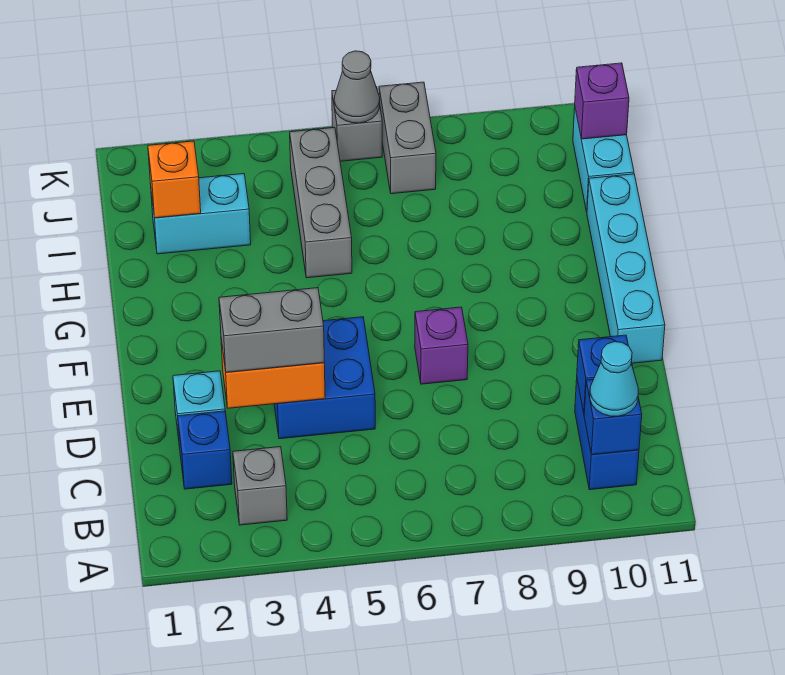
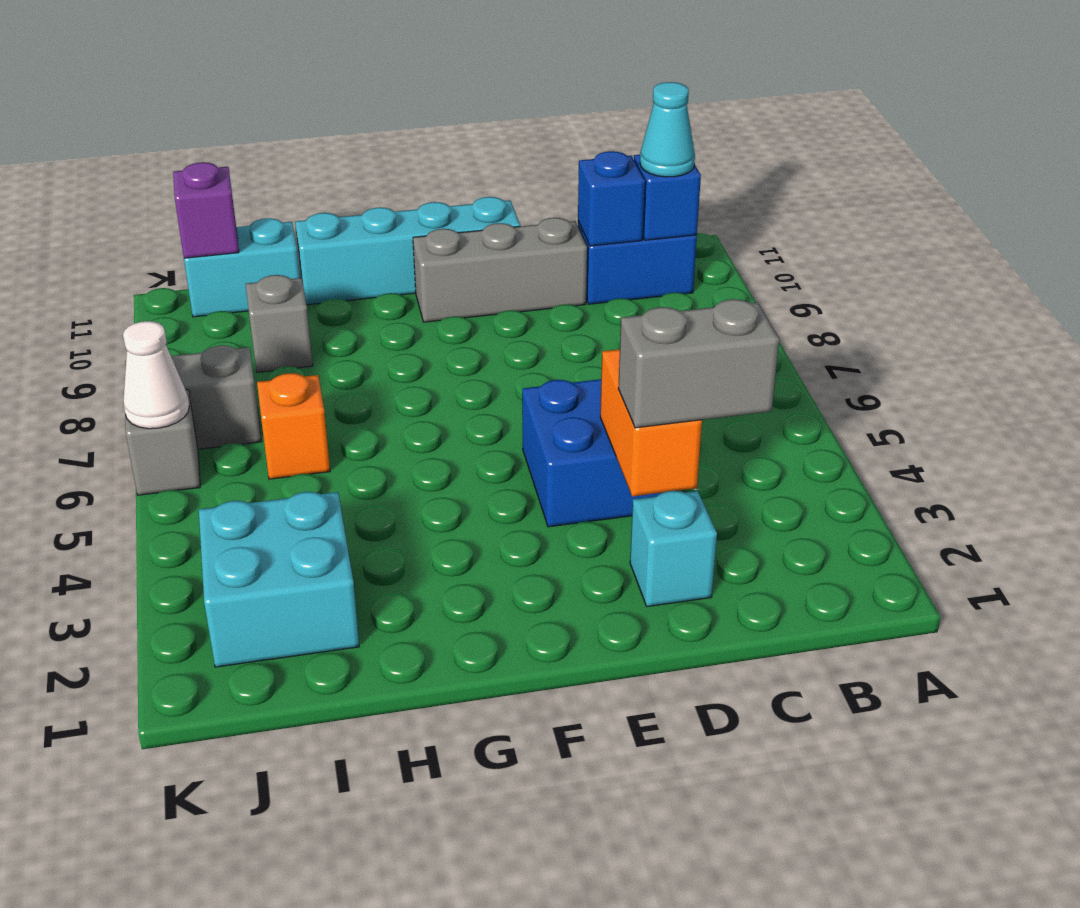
grey 1x1 brick [233,447,287,525] -> grey 1x1 brick moved to [246,275,313,372]
blue 1x1 brick [178,411,232,489] -> none
grey 1x2 brick [219,288,324,372] -> grey 1x2 brick turned to [618,299,779,428]
purple 1x1 brick [415,307,468,384] -> none
grey 1x3 brick [290,127,352,278] -> grey 1x3 brick moved to [413,218,587,322]
cyan 1x2 brick [151,174,251,254] -> cyan 2x2 brick [199,492,359,667]
orange 1x1 brick [148,141,201,218] -> orange 1x1 brick moved to [257,373,330,479]
grey 1x1 cone [334,51,380,123] -> white 1x1 cone [123,321,189,429]

